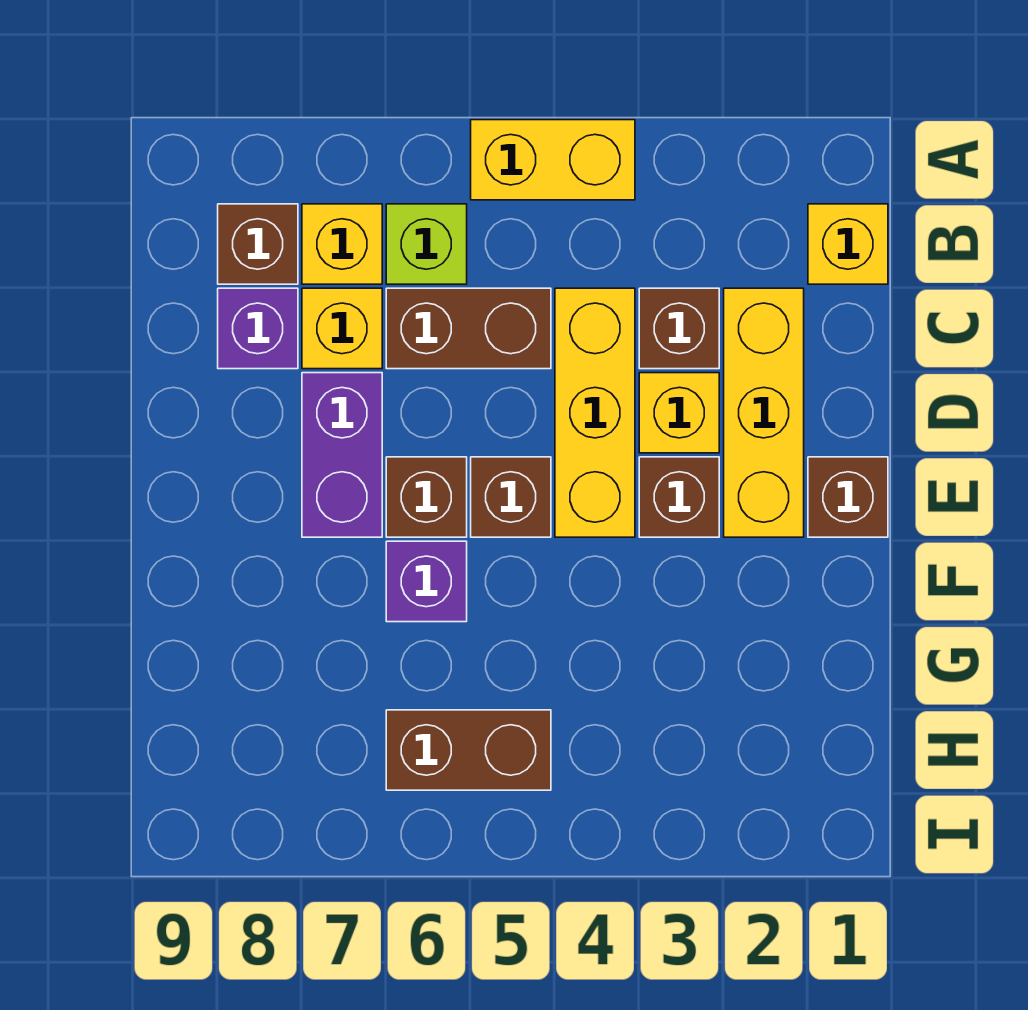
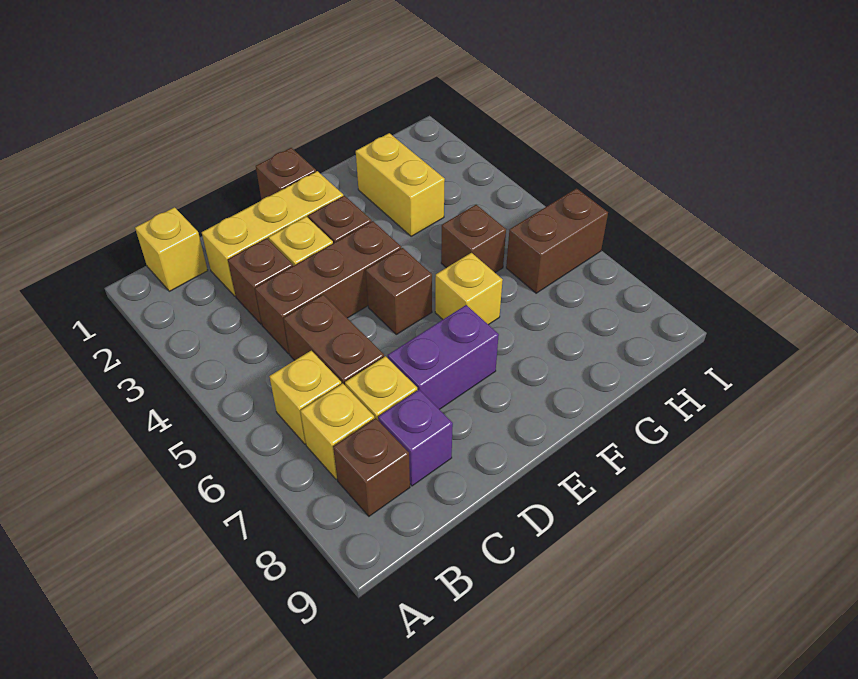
yellow 1x2 brick [471,120,635,200] -> yellow 1x2 brick moved to [356,133,445,236]
lime 1x1 brick [386,204,467,284] -> yellow 1x1 brick [269,351,341,444]
yellow 1x3 brick [555,288,635,537] -> brown 1x3 brick [255,221,401,354]
brown 1x1 brick [386,457,467,537] -> brown 1x1 brick moved to [441,205,506,273]
purple 1x1 brick [386,541,467,622] -> yellow 1x1 brick [435,253,503,325]
brown 1x2 brick [386,710,551,790] -> brown 1x2 brick turned to [506,188,608,293]

